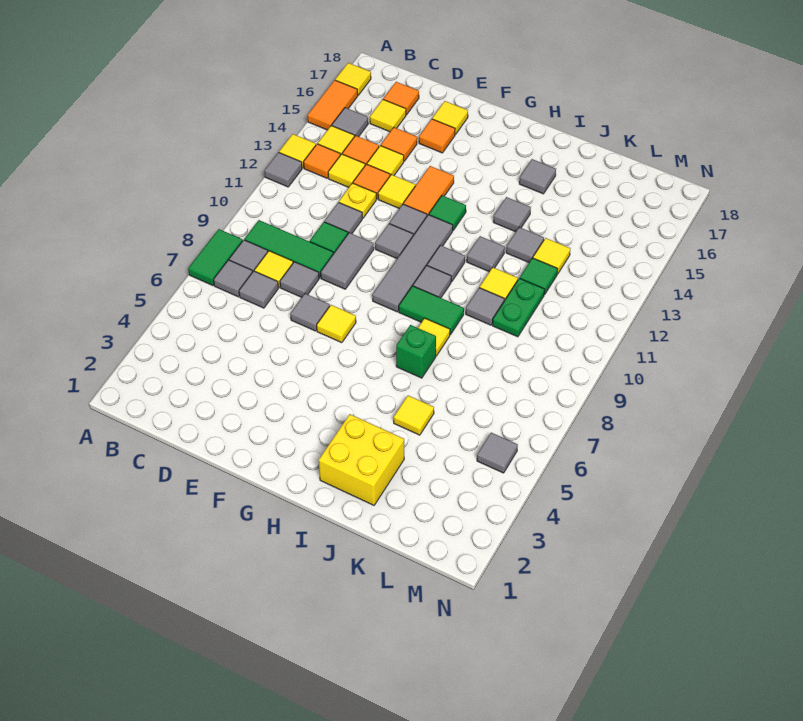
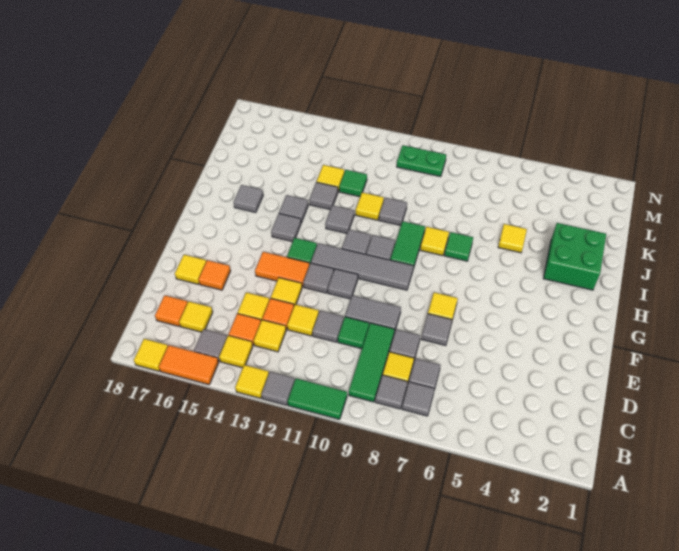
green 1x2 tile [188,229,243,286] -> green 1x2 tile moved to [288,378,347,419]
orange 1x1 tile [304,144,340,178] -> none
yellow 1x1 plate [339,183,376,218] -> yellow 1x1 tile [287,304,319,336]
orange 1x1 tile [381,127,417,161] -> none
yellow 2x2 brick [319,414,404,505] -> green 2x2 brick [543,223,606,290]
green 1x1 brick [396,325,436,378] -> green 1x1 tile [444,232,473,261]
green 1x2 plate [492,278,545,337] -> green 1x2 plate moved to [397,145,446,177]
grey 1x1 tile [477,433,518,473] -> grey 1x1 tile moved to [271,214,301,242]

